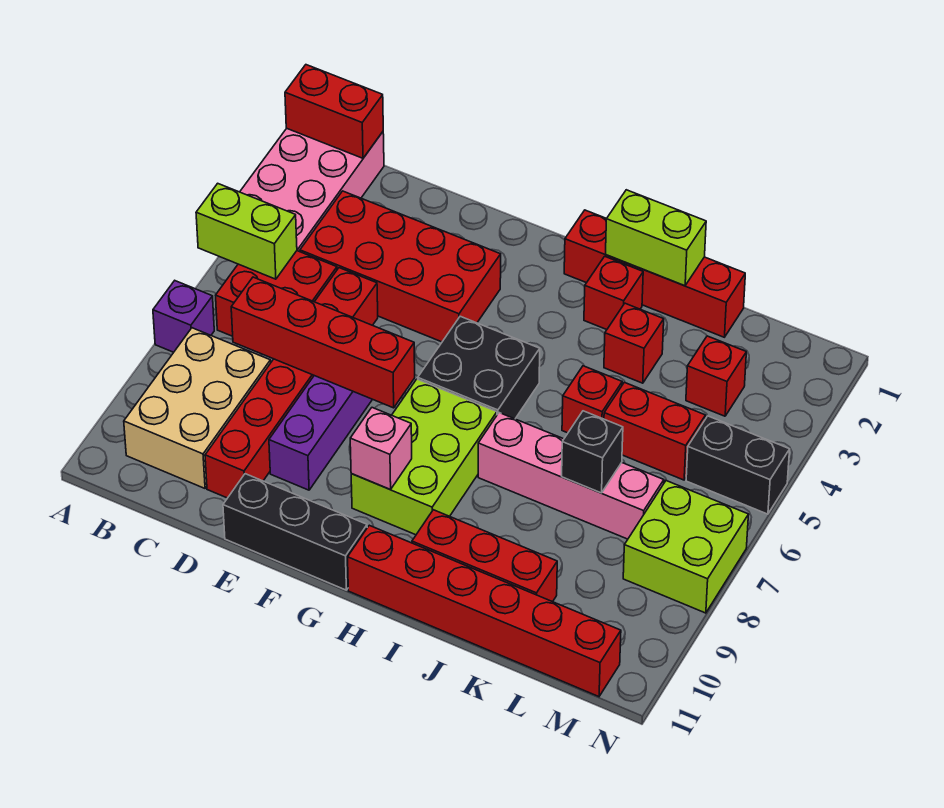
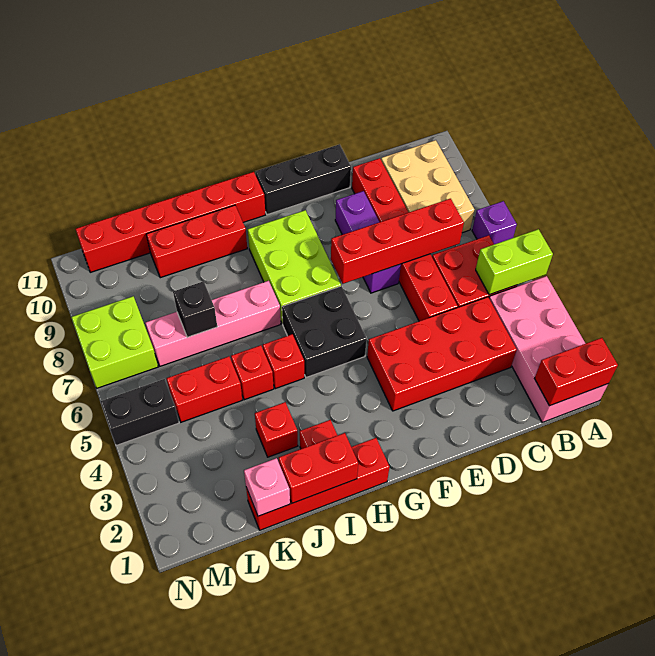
pink 1x1 brick [350,408,412,489] -> pink 1x1 brick moved to [244,458,290,516]
lime 1x2 brick [606,190,706,286] -> red 1x2 brick [279,433,358,503]
red 1x1 brick [686,336,746,416] -> red 1x1 brick moved to [263,334,304,389]

